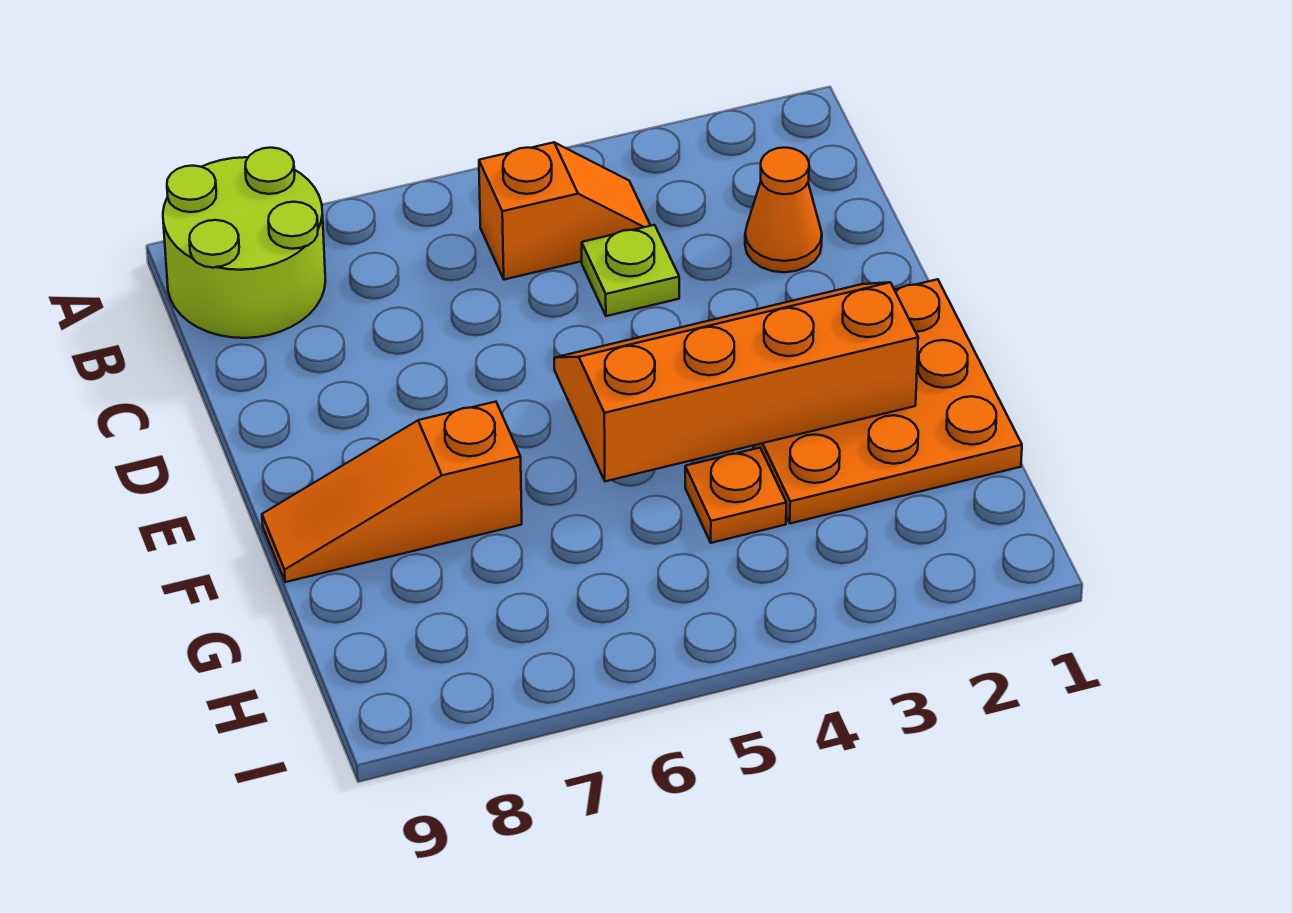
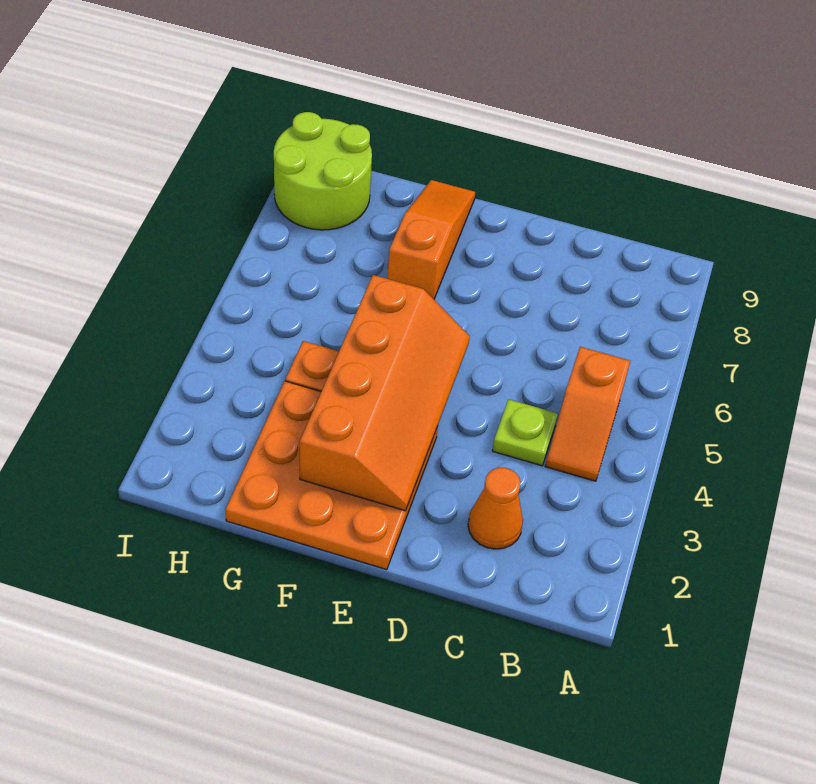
lime 2x2 round brick [163,148,326,338] -> lime 2x2 round brick moved to [274,112,372,230]

